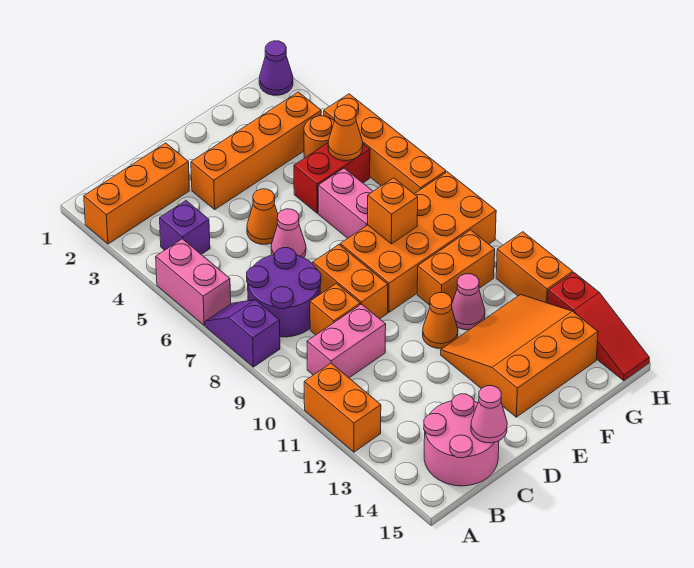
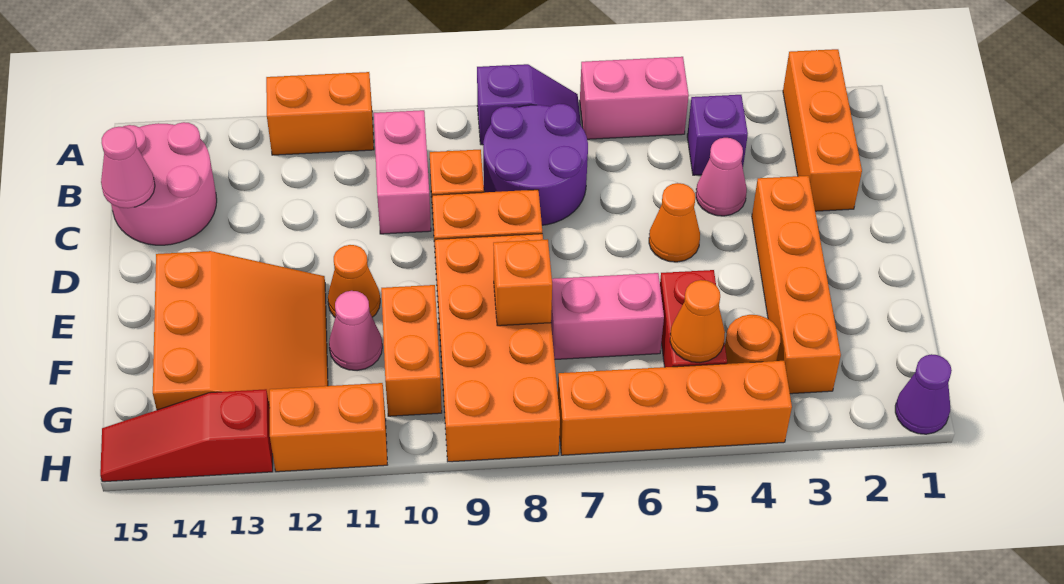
pink 1x1 cone [271,209,306,258] -> pink 1x1 cone moved to [696,138,747,216]

